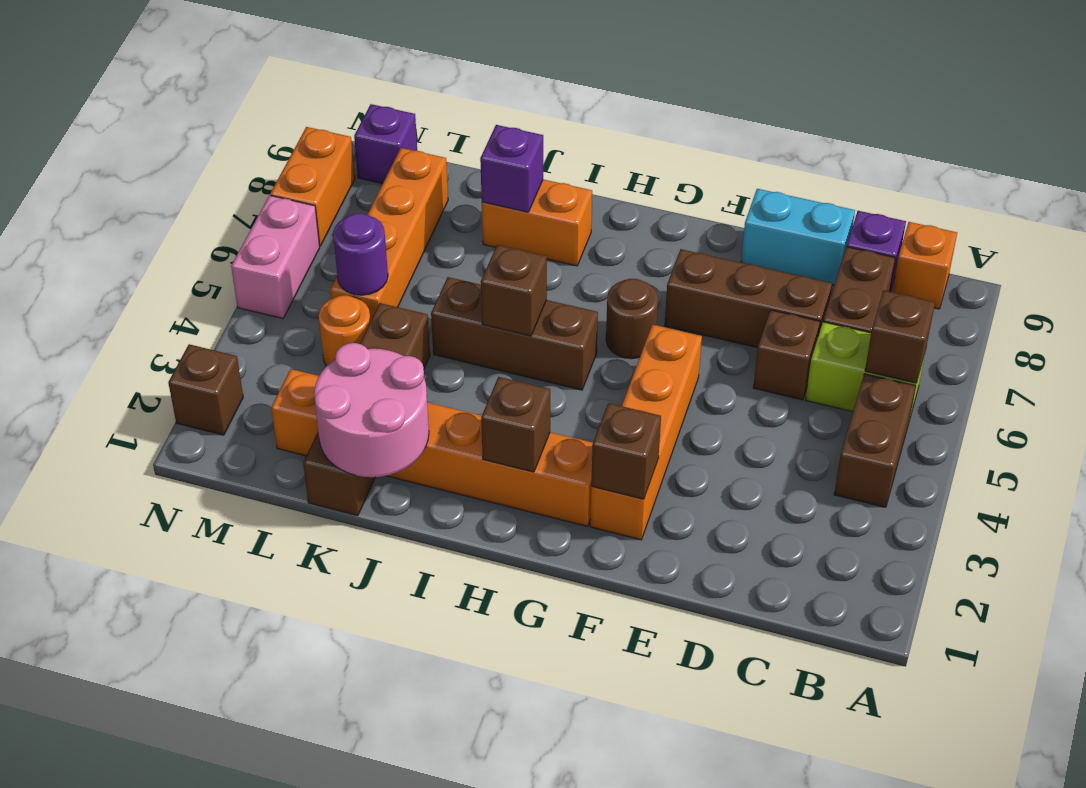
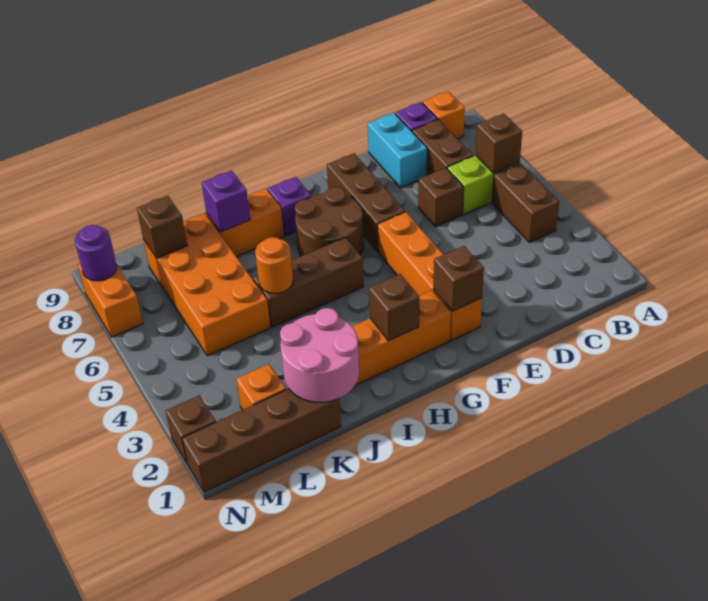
brown 1x3 brick [665,249,832,348] -> brown 1x3 brick turned to [327,153,405,252]
cyan 1x2 brick [741,189,855,285] -> cyan 1x2 brick turned to [368,113,427,188]
brown 1x1 round brick [606,279,658,359] -> brown 2x2 round brick [295,187,364,256]
brown 1x1 brick [481,245,547,336] -> brown 1x1 brick moved to [137,196,187,258]
brown 1x4 brick [303,303,430,516] -> brown 1x4 brick turned to [182,389,341,492]
orange 1x1 round brick [319,295,370,366] -> orange 1x1 round brick moved to [255,237,293,293]
orange 1x4 brick [330,148,448,321] -> orange 2x4 brick [143,214,270,356]
purple 1x1 round brick [333,213,388,295] -> purple 1x1 round brick moved to [75,225,117,281]
purple 1x1 brick [354,104,417,184] -> purple 1x1 brick moved to [268,177,311,236]
pink 1x2 brick [231,195,320,319] -> none

